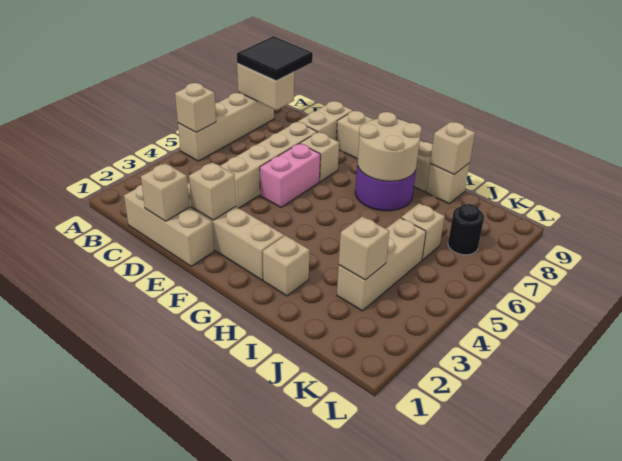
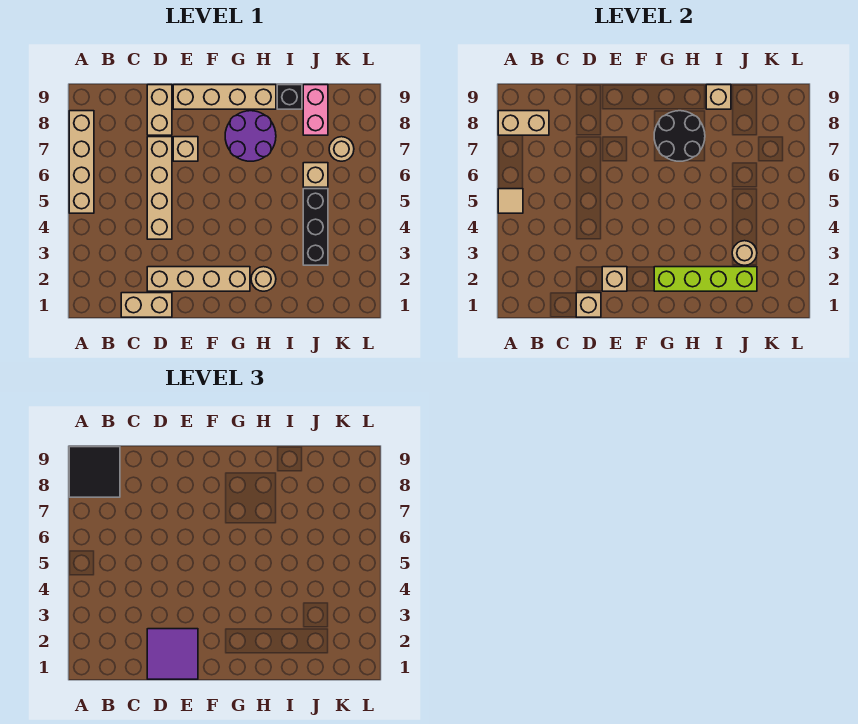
tan 1x1 brick [175,83,216,132] -> tan 1x1 tile [498,189,523,213]
tan 1x3 brick [124,185,214,266] -> tan 1x2 brick [121,293,172,317]
none -> purple 2x2 tile [147,629,198,679]
pink 1x2 brick [260,143,320,207] -> pink 1x2 brick moved to [303,85,328,135]
none -> lime 1x4 brick [654,267,757,291]
tan 2x2 round brick [357,112,422,181] -> black 2x2 round brick [654,111,705,161]
tan 1x1 brick [263,235,310,296] -> tan 1x1 round brick [251,267,276,291]
tan 1x1 brick [426,163,470,204] -> black 1x1 brick [277,85,302,109]
tan 1x3 brick [337,218,426,311] -> black 1x3 brick [303,189,328,265]
tan 1x1 brick [339,216,389,280] -> tan 1x1 round brick [732,241,757,265]
black 1x1 round brick [448,204,484,255] -> tan 1x1 round brick [329,137,354,161]

